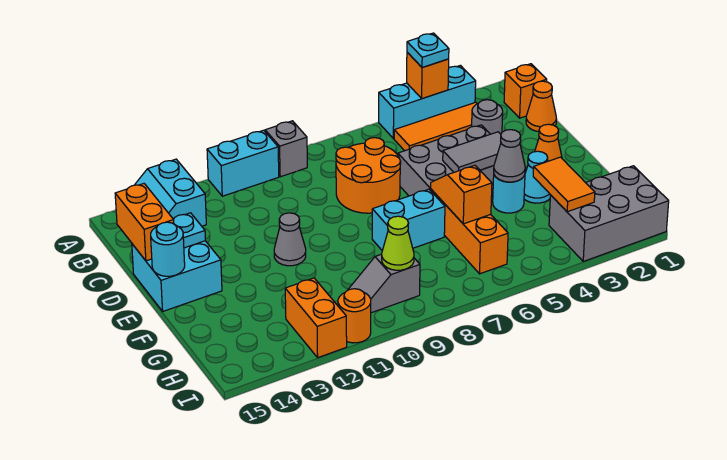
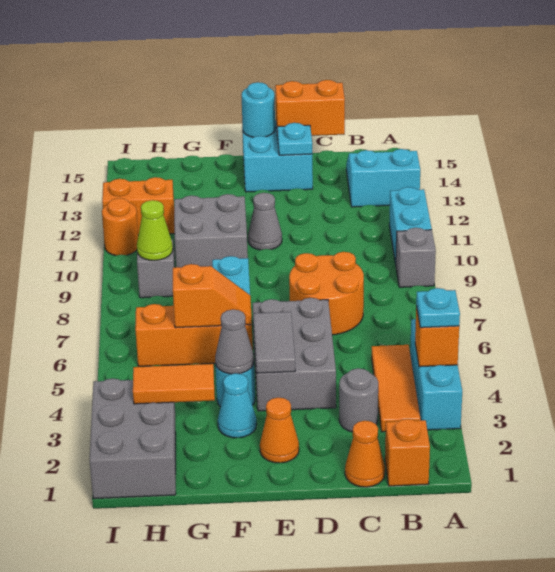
none -> grey 2x2 brick [174,194,248,267]

